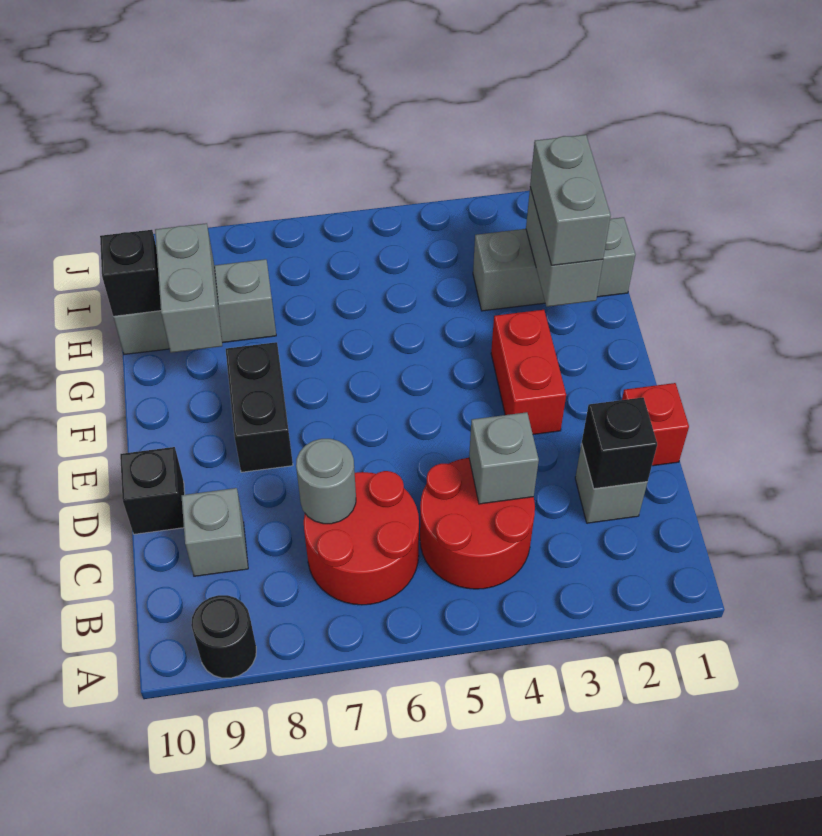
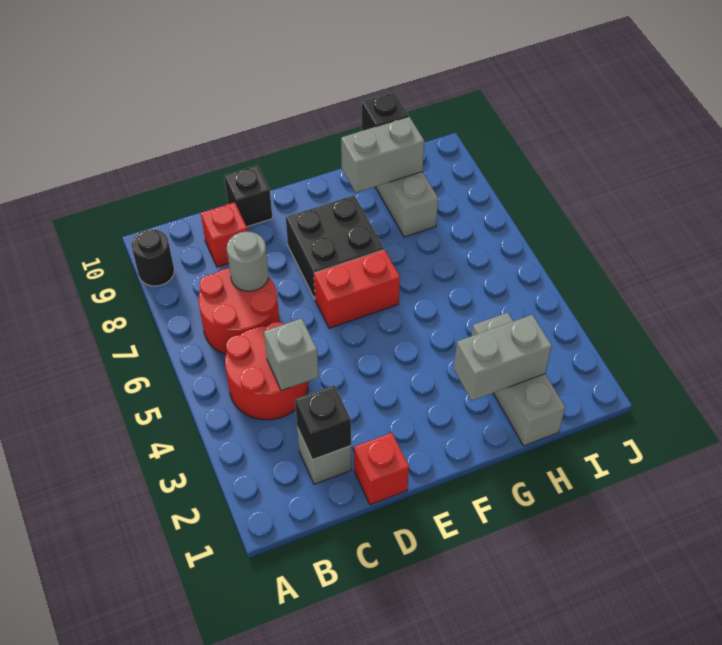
grey 1x1 brick [181,488,248,576] -> red 1x1 brick [201,202,248,267]
red 1x2 brick [491,310,566,434] -> red 1x2 brick moved to [314,250,400,328]
black 1x2 brick [226,342,293,472] -> black 2x2 brick [286,195,384,299]
grey 1x2 brick [530,135,611,265] -> none

